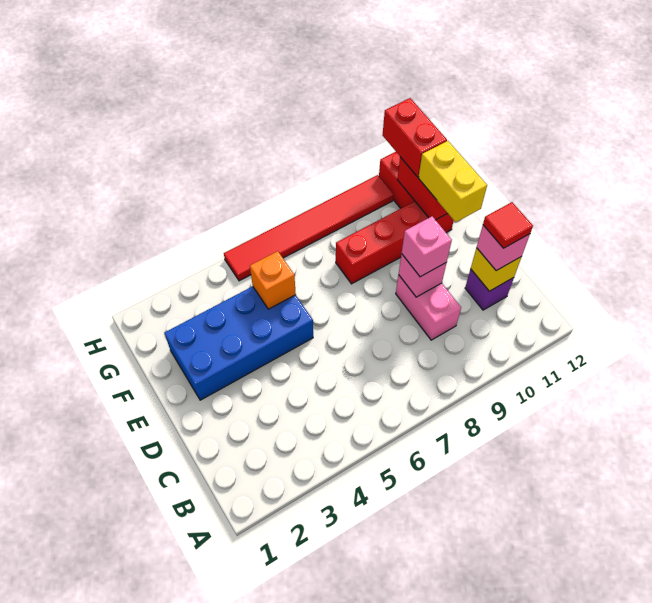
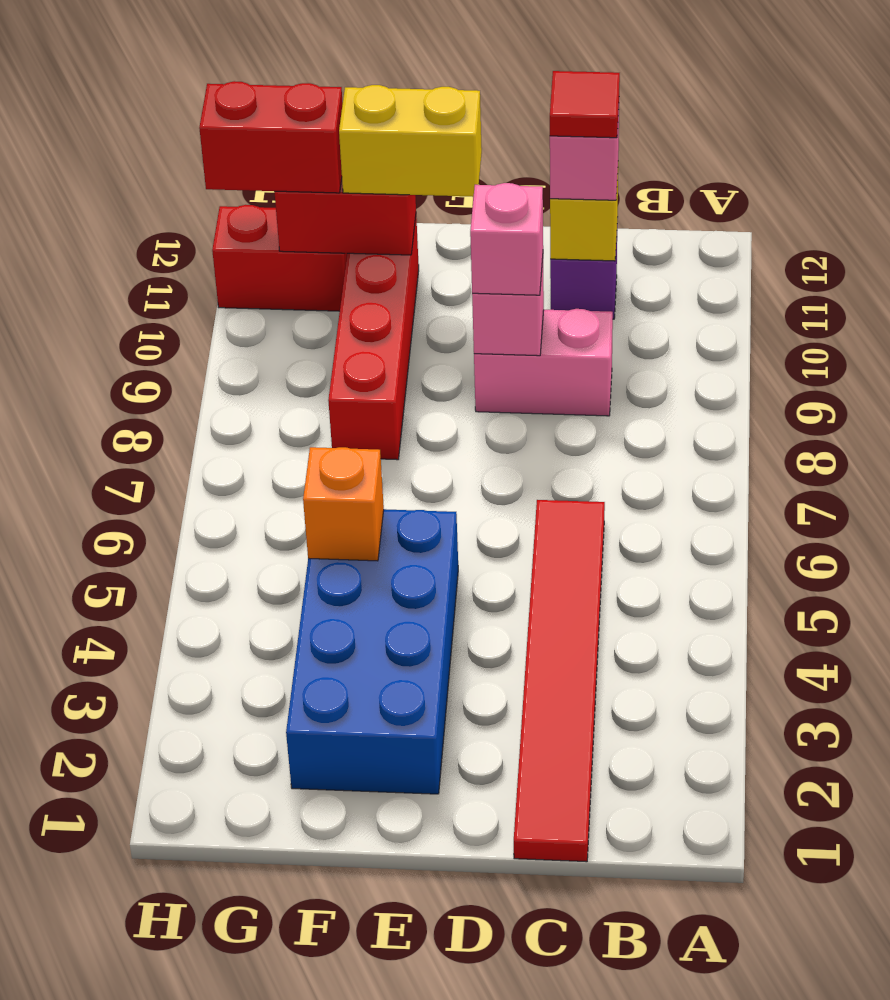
red 1x6 tile [224,175,394,281] -> red 1x6 tile moved to [514,500,605,862]

